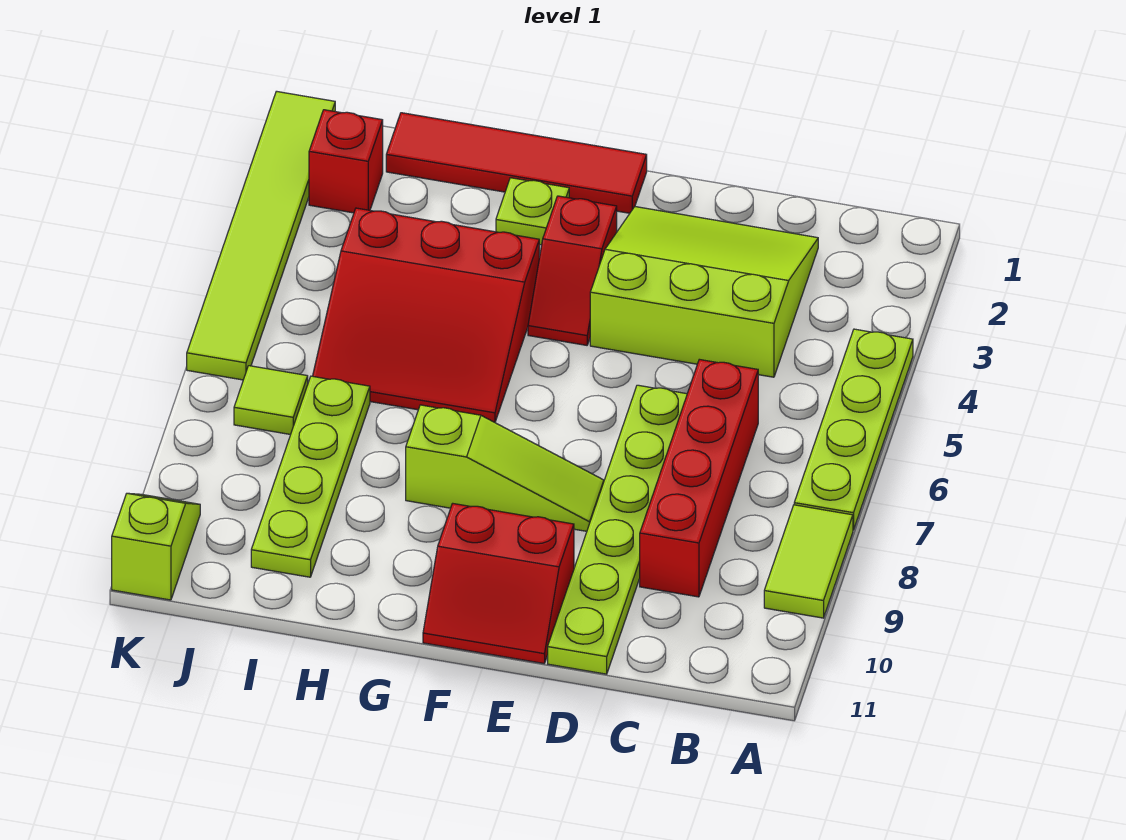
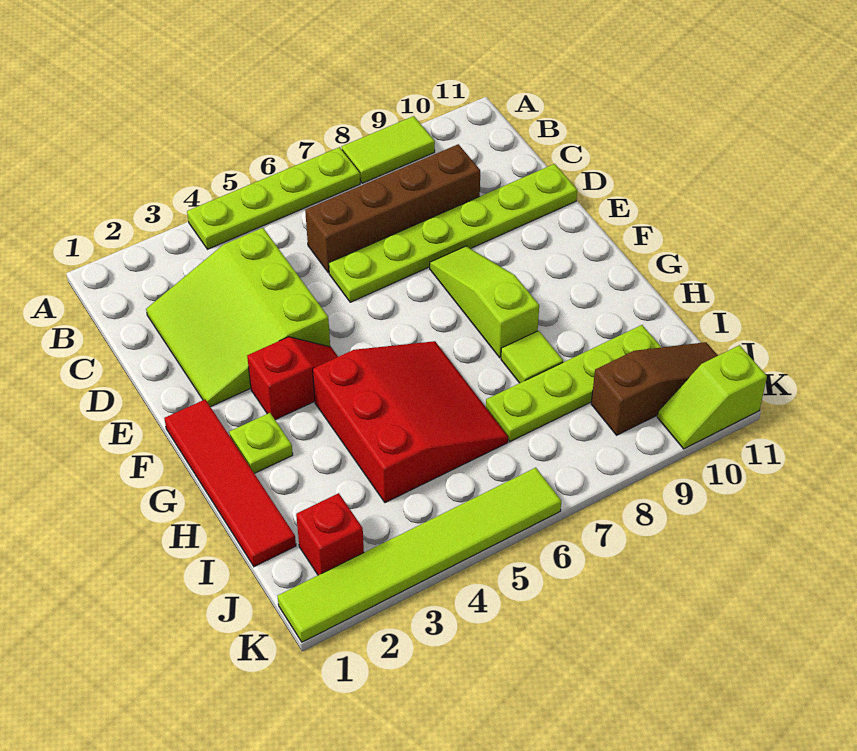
red 1x4 brick [640,359,758,597] -> brown 1x4 brick [305,144,480,273]
red 2x2 slope [423,503,574,663] -> none
lime 1x1 tile [234,366,308,435] -> lime 1x1 tile moved to [501,331,563,383]
none -> brown 1x3 slope [591,342,718,435]

